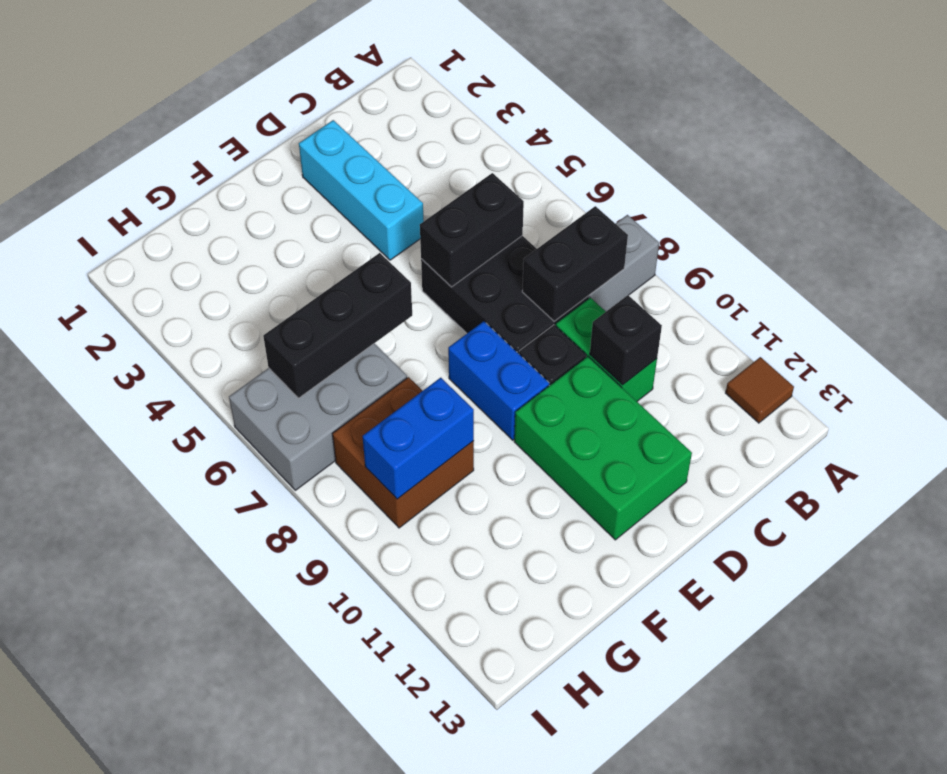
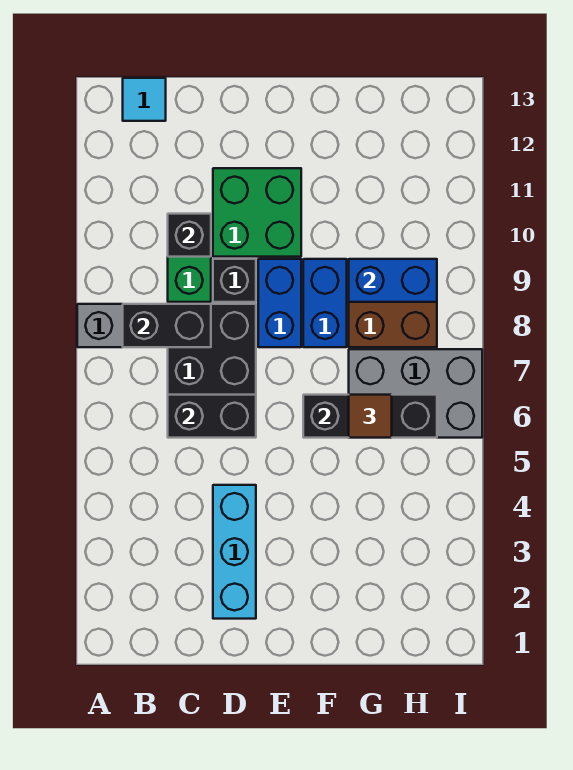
brown 1x1 tile [726,357,794,423] -> brown 1x1 tile moved to [349,395,392,438]
none -> cyan 1x1 tile [123,78,166,121]
green 2x3 brick [514,356,692,540] -> green 2x2 brick [213,168,301,257]
none -> blue 1x2 brick [303,259,347,347]

